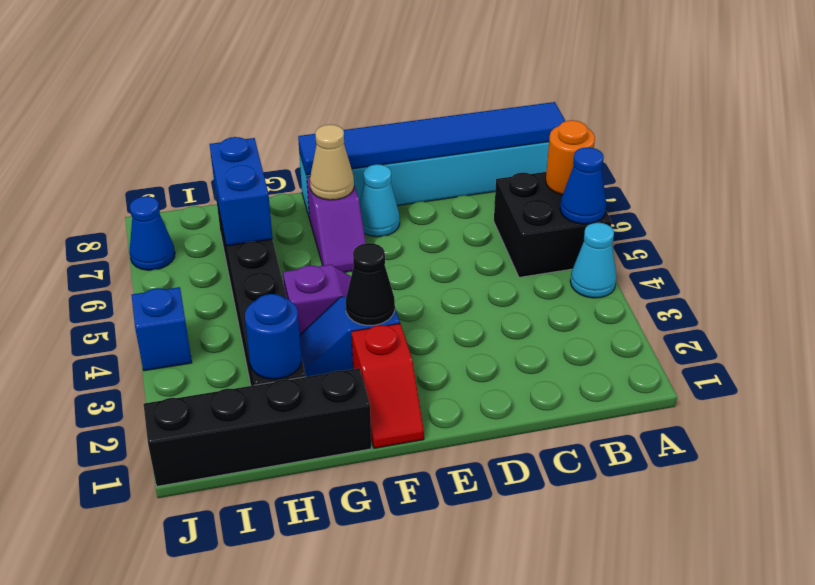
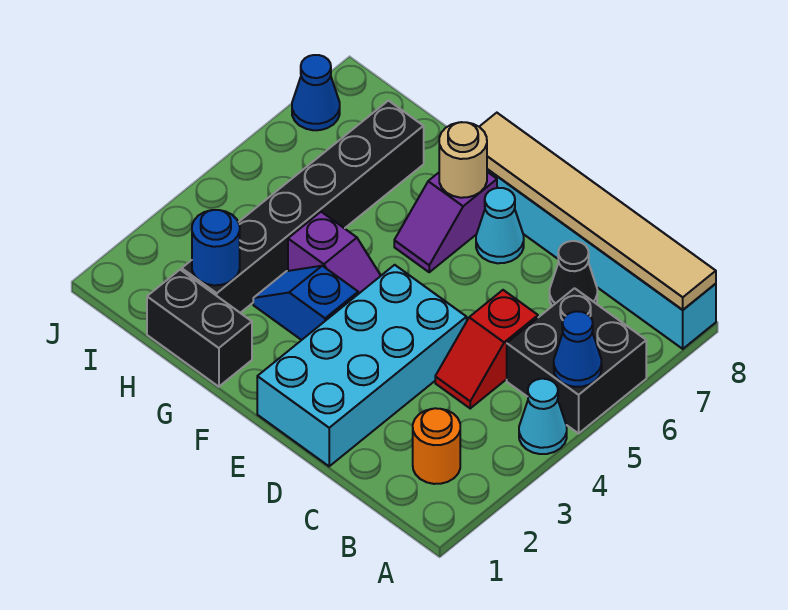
orange 1x1 round brick [546,120,595,195] -> orange 1x1 round brick moved to [413,408,460,484]
blue 1x6 tile [298,102,565,175] -> tan 1x6 tile [479,113,716,310]
none -> cyan 2x4 brick [257,265,467,466]
red 1x2 slope [352,324,424,448] -> red 1x2 slope moved to [435,290,538,408]
black 1x1 cone [346,243,395,325] -> black 1x1 cone moved to [550,241,597,306]
tan 1x1 cone [310,125,354,200] -> tan 1x1 round brick [439,122,487,198]
black 1x4 brick [144,368,371,486] -> black 1x2 brick [147,270,252,387]
blue 1x2 brick [210,137,273,246] -> none
blue 1x1 brick [131,287,192,371] -> none

